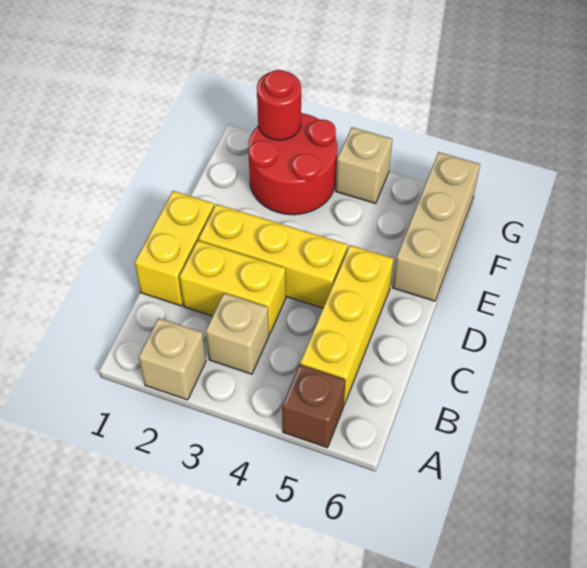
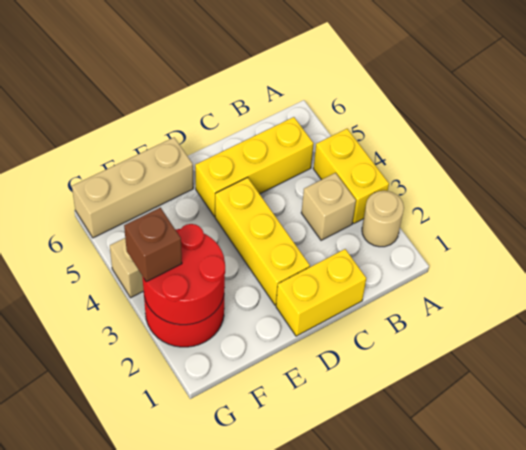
tan 1x1 brick [139,318,206,400] -> tan 1x1 round brick [362,191,404,247]
brown 1x1 brick [282,365,346,448] -> brown 1x1 brick moved to [124,208,182,282]
yellow 1x2 brick [179,241,286,335] -> yellow 1x2 brick moved to [313,129,389,223]
red 1x1 round brick [257,70,301,140] -> red 2x2 round brick [142,224,225,325]

